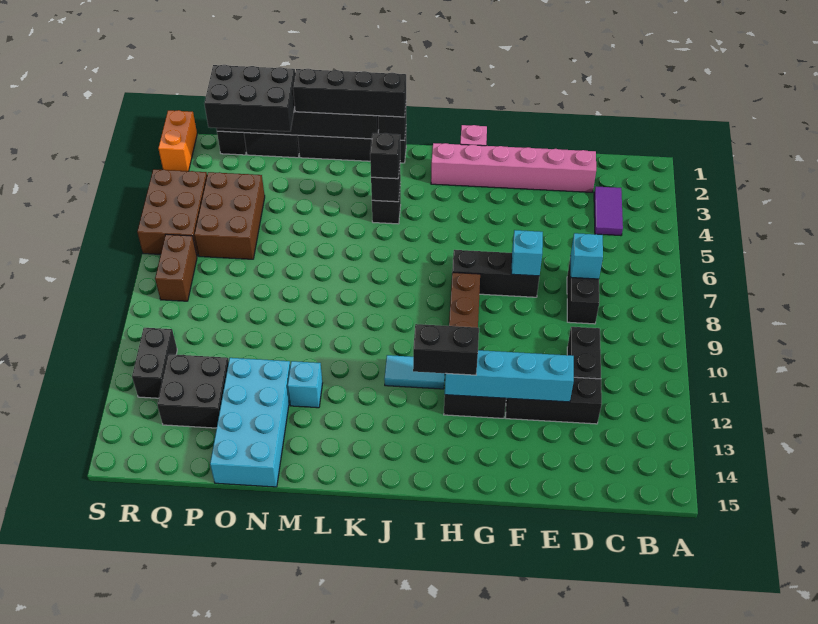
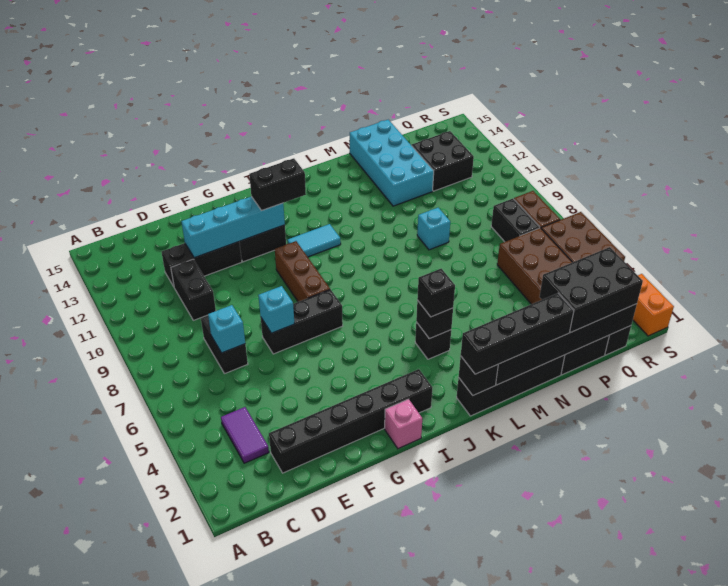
pink 1x6 brick [431,143,596,192] -> black 1x6 brick [269,369,432,473]
cyan 1x1 brick [288,361,322,408] -> cyan 1x1 brick moved to [417,208,450,250]
black 1x2 brick [132,328,177,398] -> black 1x2 brick moved to [491,199,540,242]

